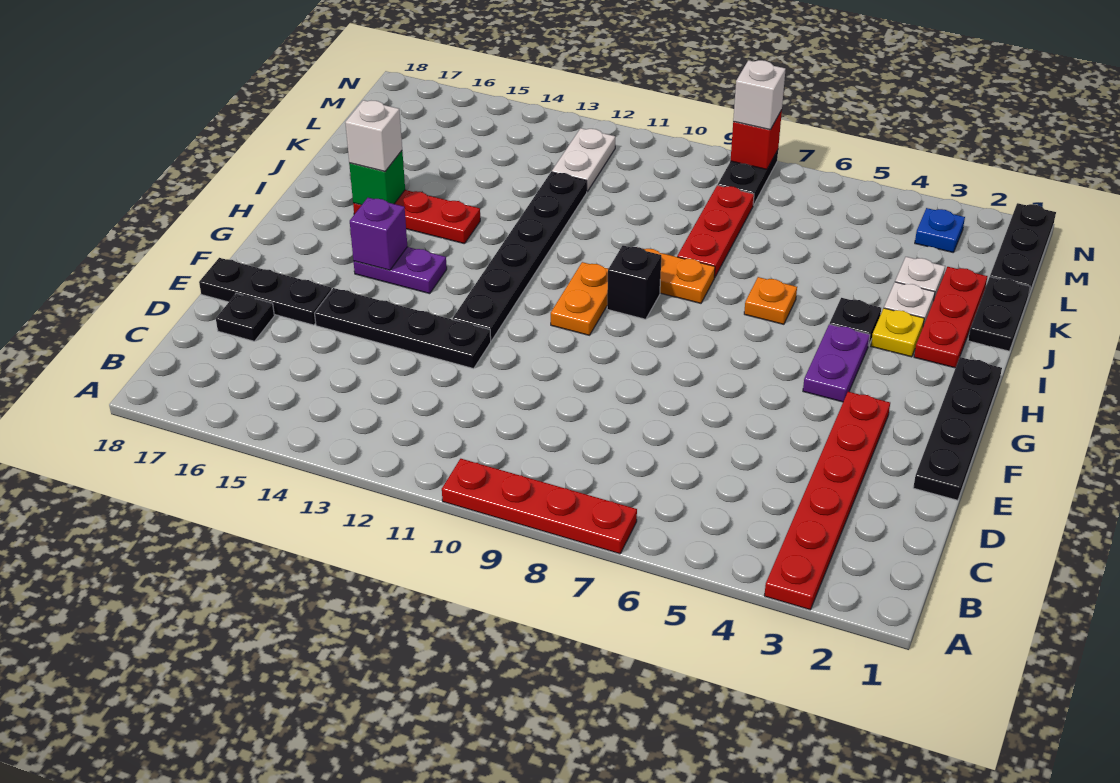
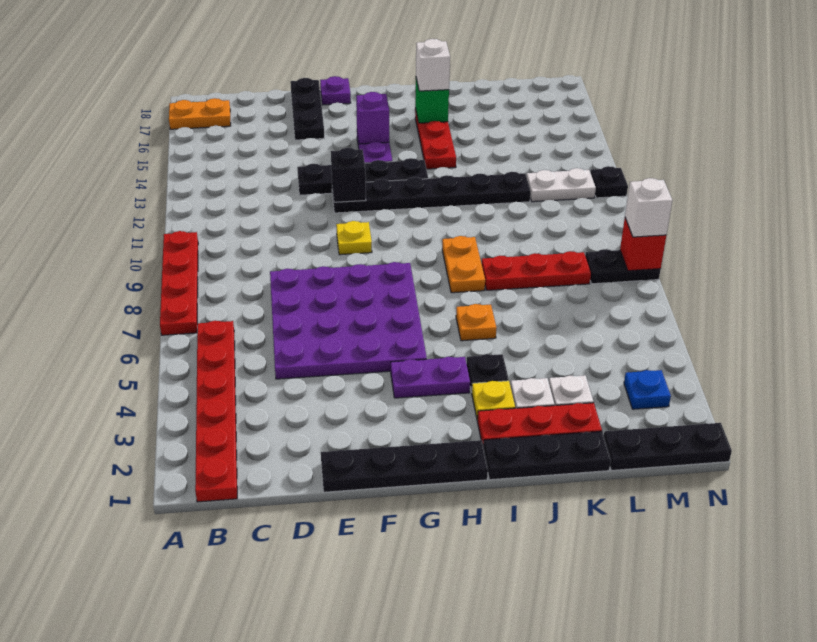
red 1x6 plate [764,392,890,610] -> red 1x6 plate turned to [195,321,237,502]
none -> purple 4x4 plate [270,262,427,379]
black 1x1 plate [216,293,274,341] -> black 1x1 plate moved to [590,166,628,198]
black 1x4 plate [315,288,491,369] -> black 1x4 plate turned to [297,158,428,195]
none -> yellow 1x1 plate [336,221,372,255]
none -> purple 1x1 plate [320,76,351,105]
orange 1x2 plate [551,262,608,335] -> orange 1x2 plate moved to [169,98,231,129]
black 1x1 brick [607,246,661,319] -> black 1x1 brick moved to [331,148,366,202]
black 1x2 plate [968,277,1030,351] -> black 1x3 plate [484,431,611,480]

